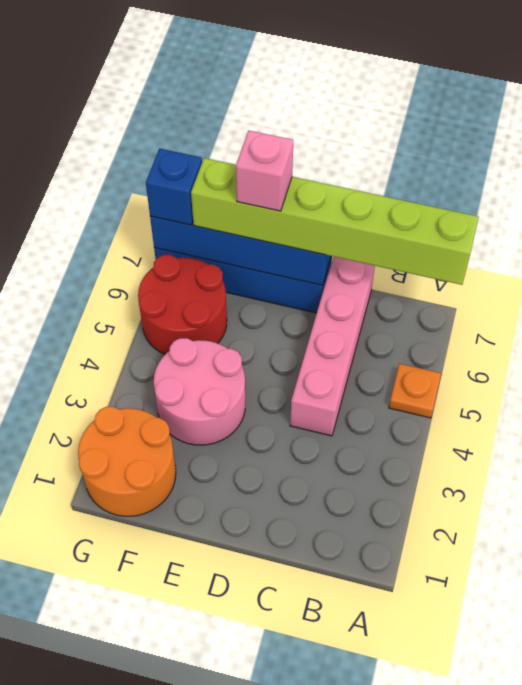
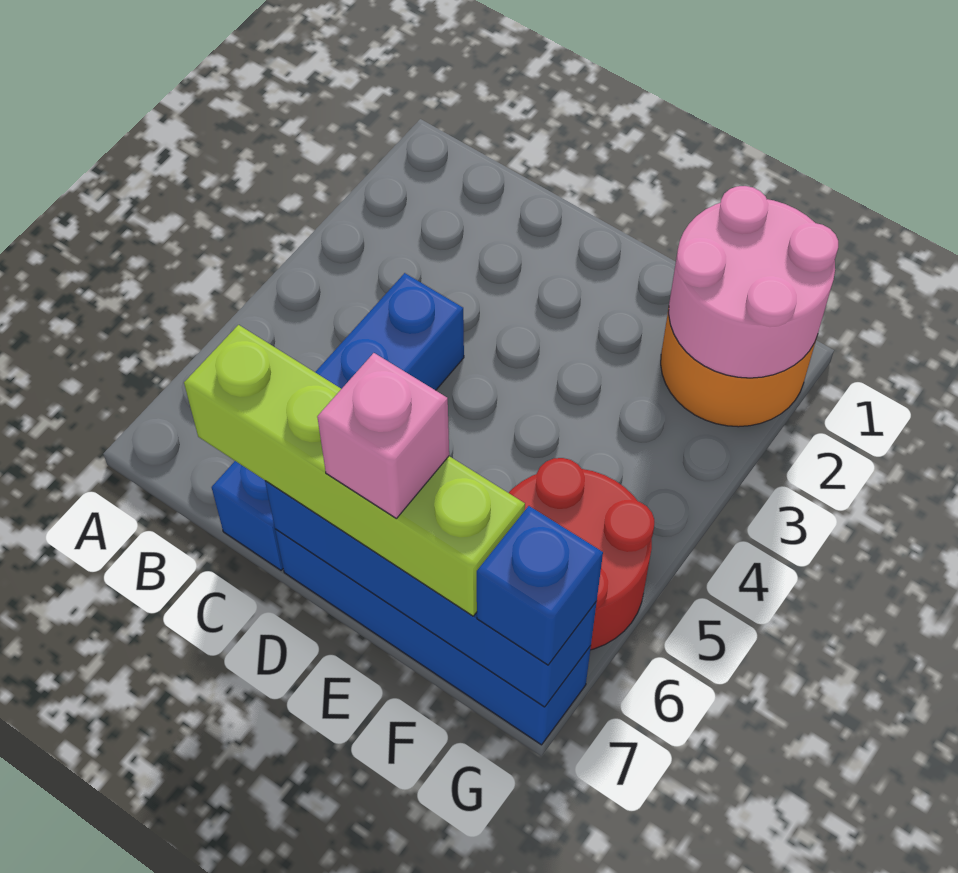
orange 1x1 plate [389,364,441,418] -> none
lime 1x6 brick [191,158,479,285] -> lime 1x4 brick [184,325,525,616]
pink 1x4 brick [290,257,375,436] -> blue 1x4 brick [212,273,464,570]
pink 2x2 round brick [154,338,245,445] -> pink 2x2 round brick moved to [669,186,838,378]

